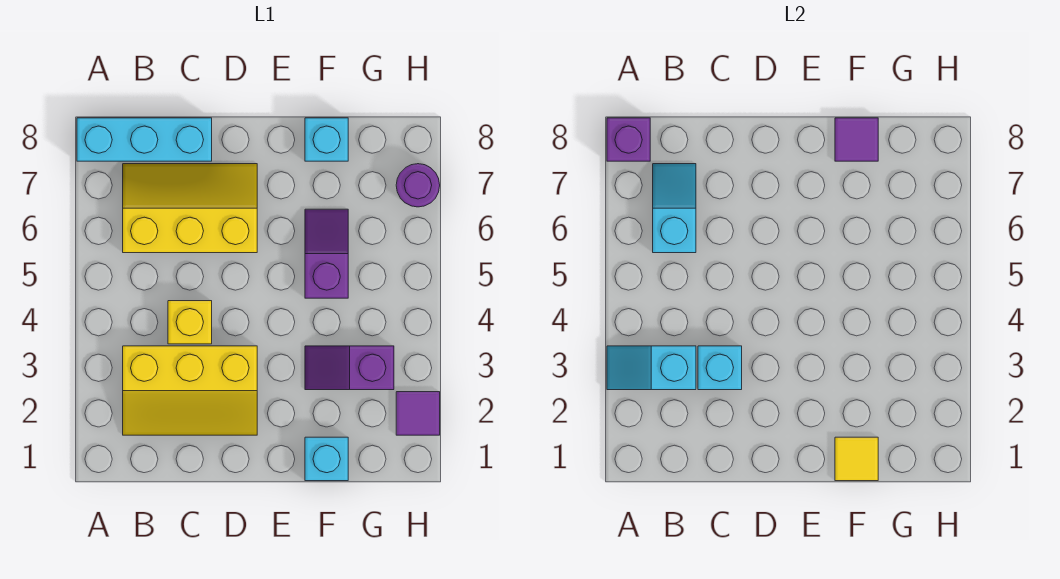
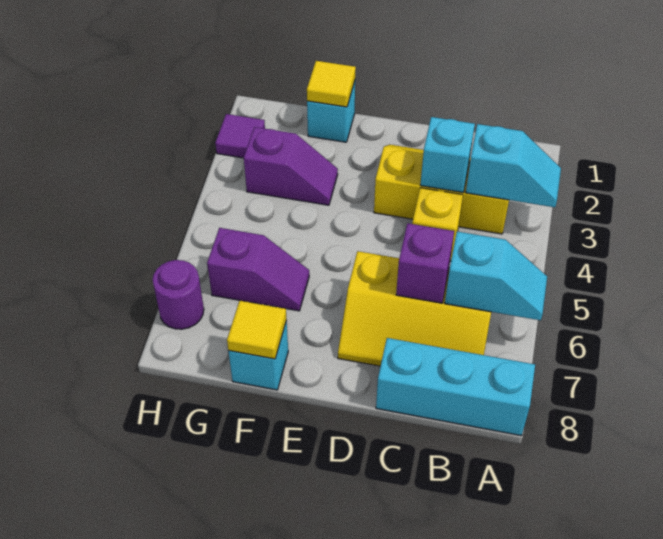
purple 1x1 brick [607,118,650,161] -> purple 1x1 brick moved to [396,223,454,303]
cyan 1x2 slope [653,164,696,253] -> cyan 1x2 slope turned to [445,231,547,320]
purple 1x2 slope [305,209,348,298] -> purple 1x2 slope turned to [207,228,309,311]
purple 1x1 tile [835,118,878,161] -> yellow 1x1 tile [227,300,287,359]

